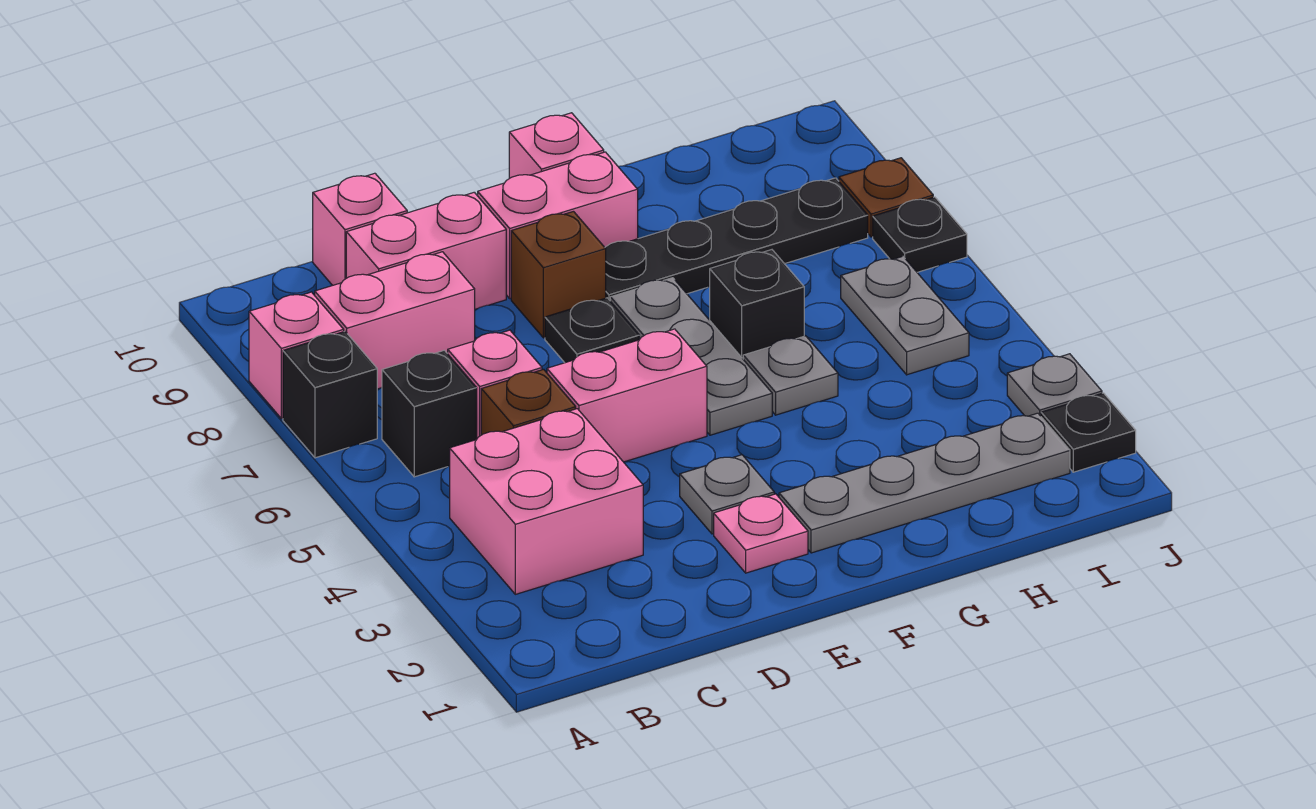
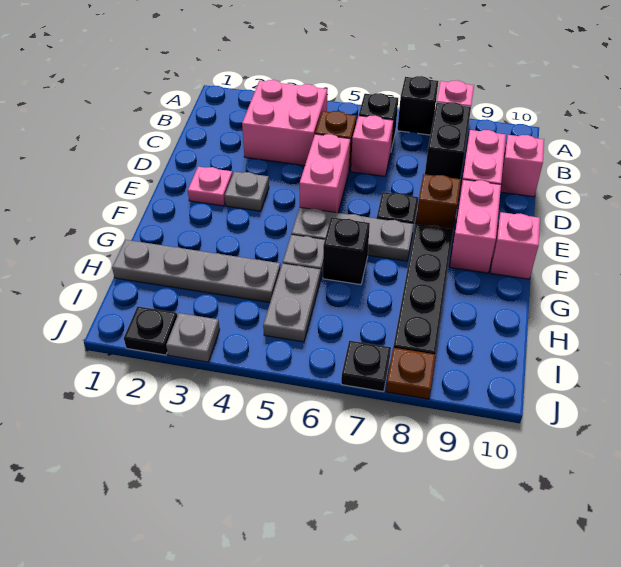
pink 1x2 brick [315,252,475,389] -> black 1x2 brick [425,102,471,179]
grey 1x4 plate [779,413,1070,553] -> grey 1x4 plate turned to [112,240,280,302]
grey 1x2 plate [841,256,969,375] -> grey 1x2 plate turned to [263,263,321,342]

